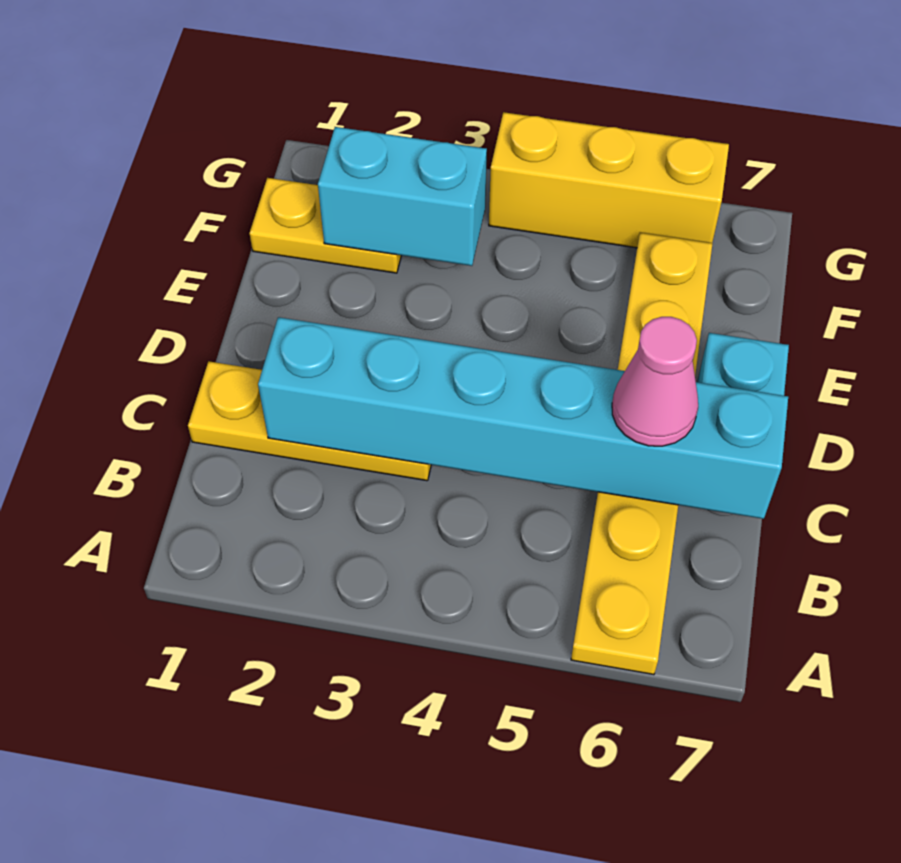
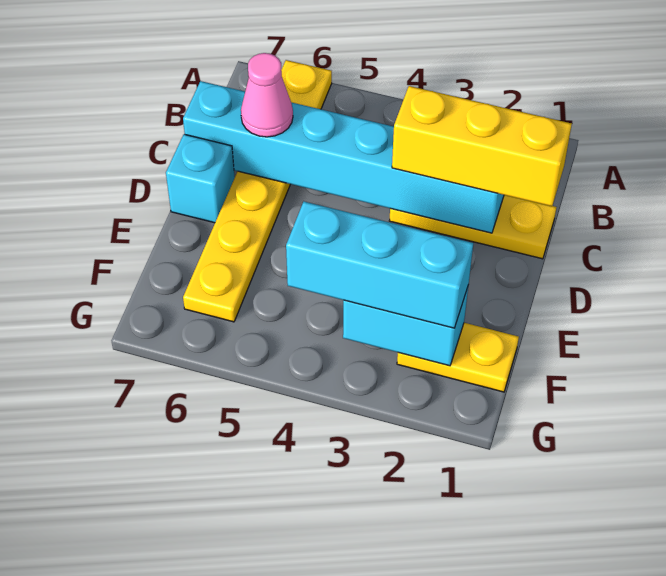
none -> cyan 1x3 brick [286,202,473,328]
yellow 1x3 brick [489,112,729,248] -> yellow 1x3 brick moved to [392,86,572,206]

